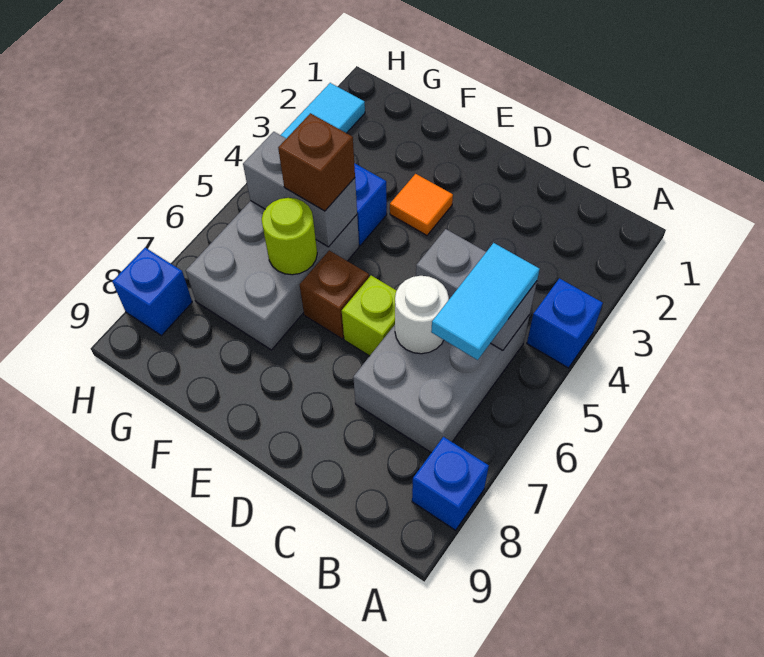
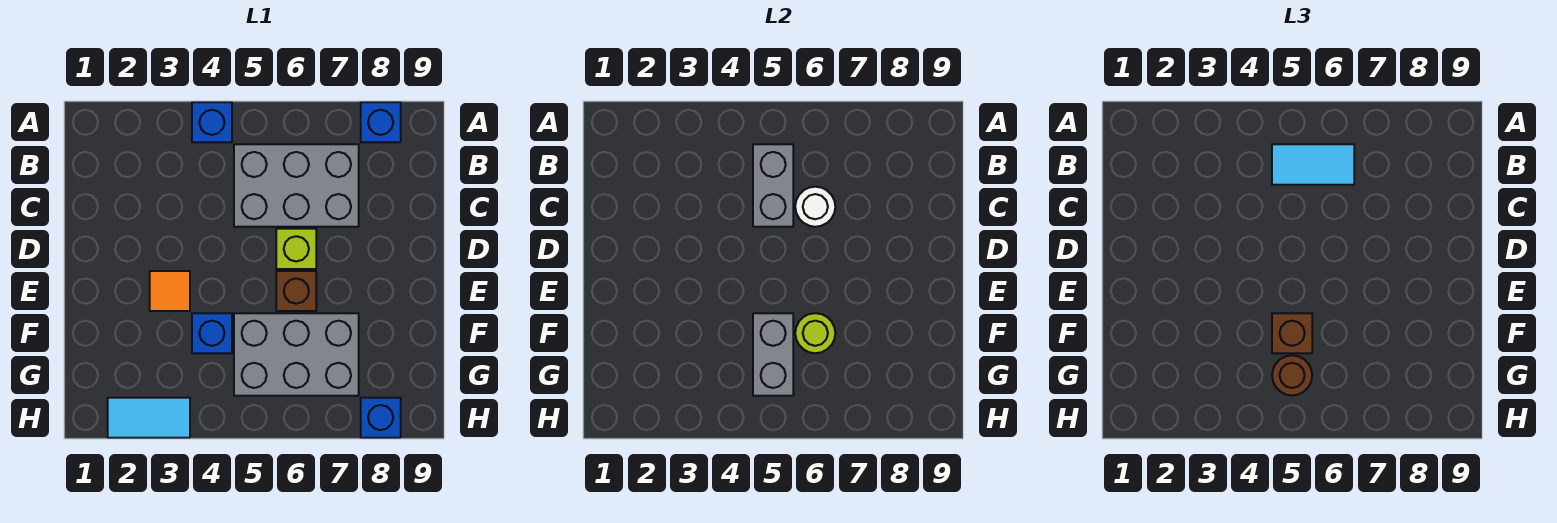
none -> brown 1x1 round brick [1272,355,1312,395]

